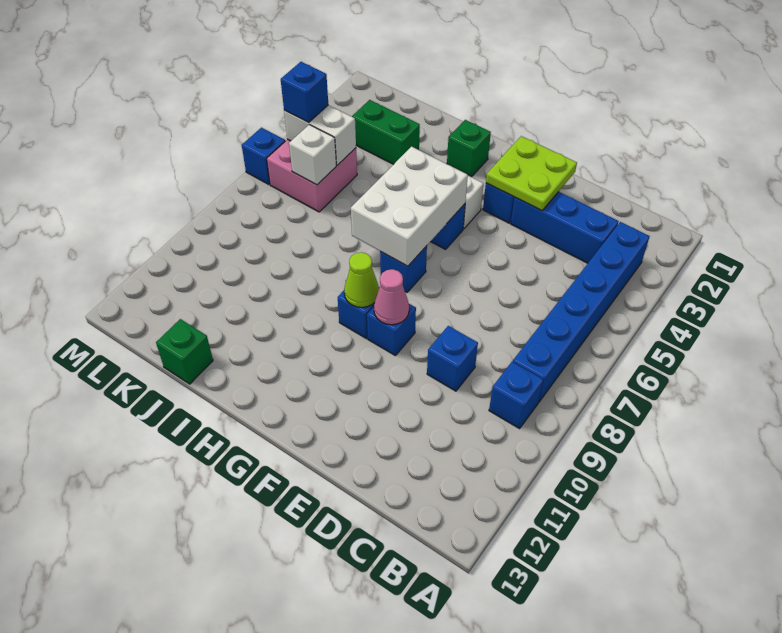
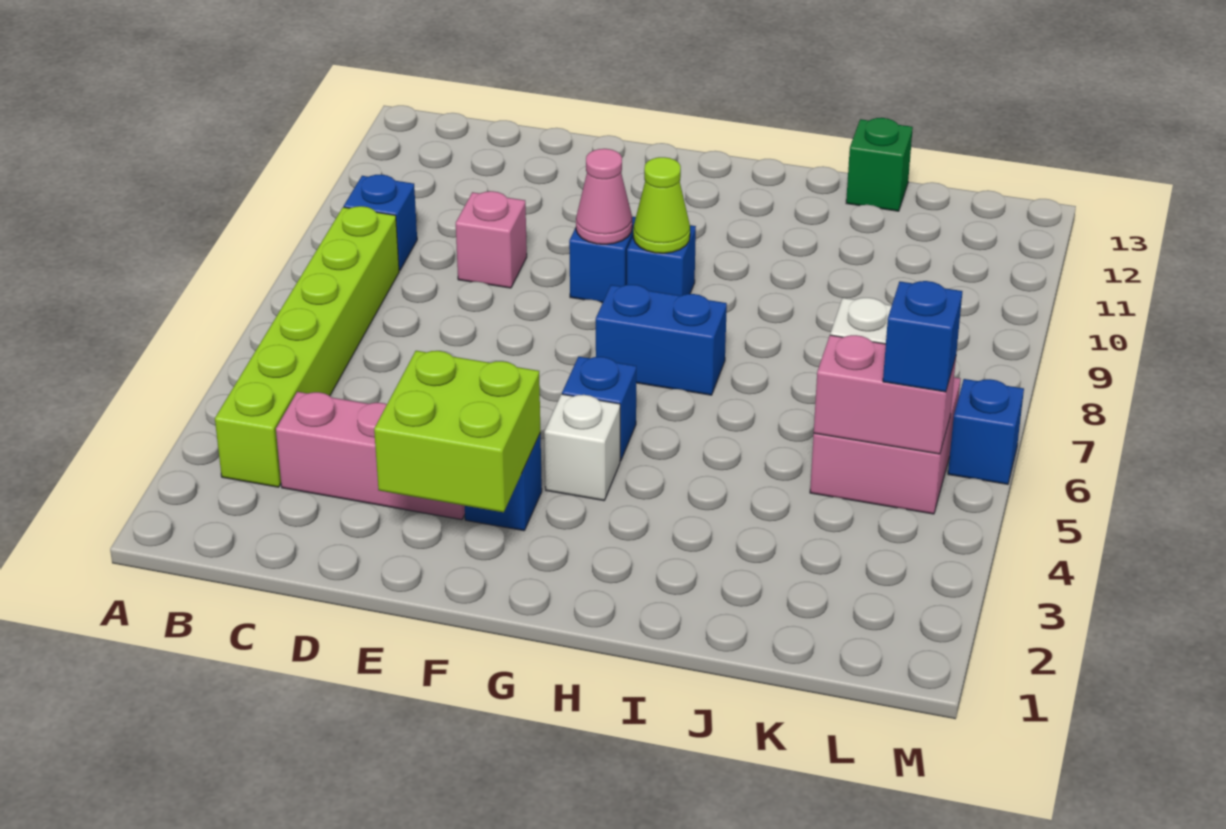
blue 1x6 brick [513,222,650,402] -> lime 1x6 brick [215,206,399,487]
blue 1x3 brick [511,192,618,263] -> pink 1x3 brick [276,392,465,520]
blue 1x1 brick [427,326,478,391] -> pink 1x1 brick [456,191,527,288]
lime 2x2 plate [486,136,577,211] -> lime 2x2 brick [374,351,540,512]
white 2x3 brick [351,147,468,266] -> none
blue 1x1 brick [380,246,427,292] -> blue 1x2 brick [596,285,727,395]
green 1x1 brick [447,120,491,176] -> none
green 1x2 brick [352,100,420,164] -> none
white 1x2 brick [284,105,356,165] -> pink 1x2 brick [814,335,956,454]

